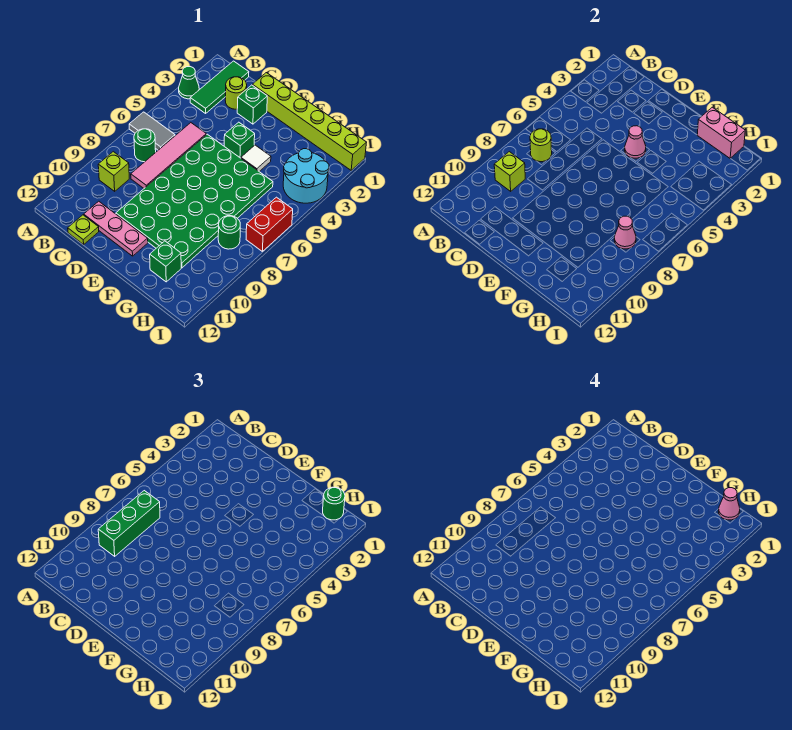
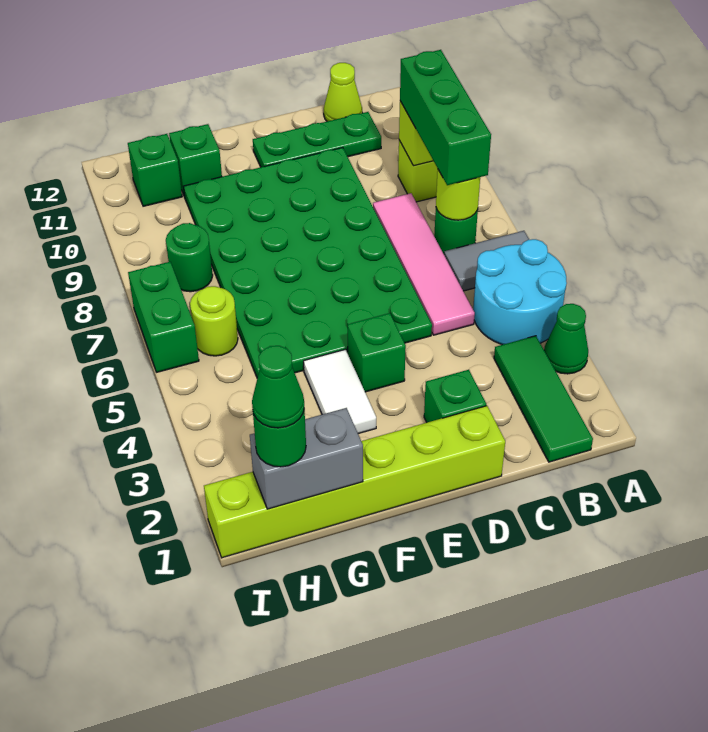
lime 1x1 round brick [225,77,247,109] -> lime 1x1 round brick moved to [190,286,238,356]
pink 1x3 plate [84,201,148,256] -> green 1x3 plate [253,112,381,167]
lime 1x1 plate [68,215,99,244] -> lime 1x1 cone [324,63,362,121]
pink 1x1 cone [625,126,646,158] -> none
white 1x1 tile [241,145,271,172] -> white 1x2 tile [304,349,376,434]
pink 1x2 brick [697,107,745,158] -> grey 1x2 brick [250,408,363,509]
pink 1x1 cone [719,488,740,520] -> green 1x1 cone [252,346,304,428]
cyan 2x2 round brick [283,149,329,203] -> cyan 2x2 round brick moved to [473,239,567,345]
pink 1x1 cone [614,216,636,249] -> none
none -> green 1x1 brick [128,134,182,206]
red 1x2 brick [246,197,293,251] -> green 1x2 brick [128,262,199,372]

